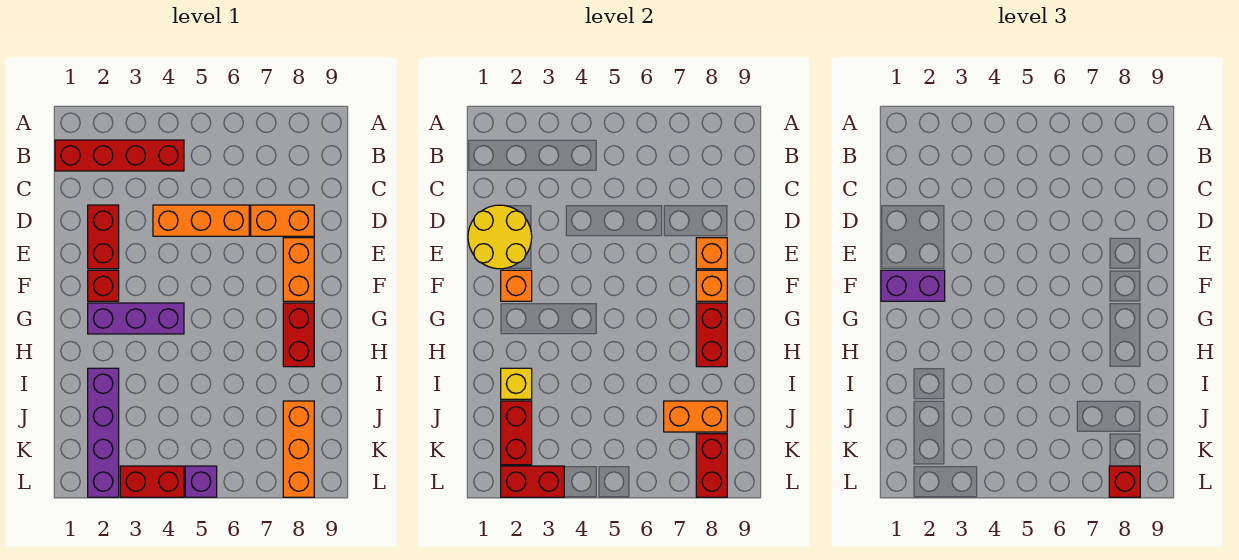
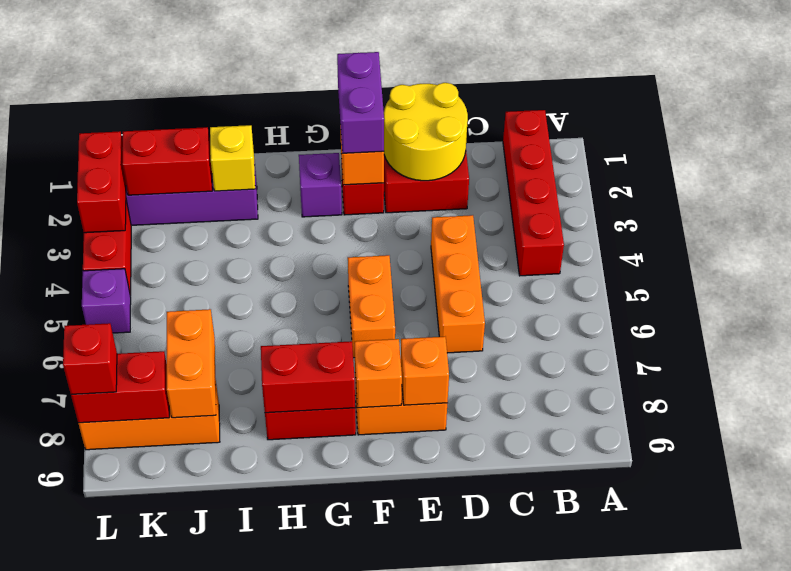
orange 1x2 brick [251,205,314,236] -> orange 1x2 brick moved to [348,255,395,358]
purple 1x3 brick [88,303,184,334] -> purple 1x1 brick [299,153,342,217]

